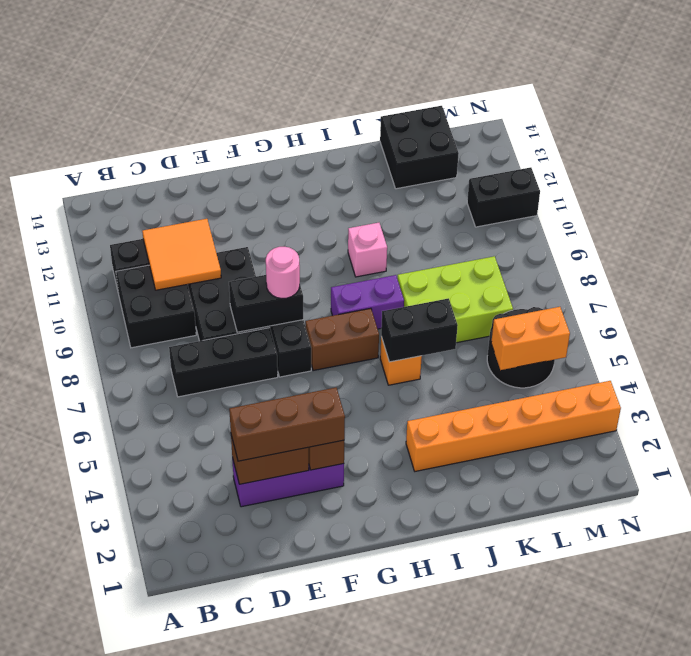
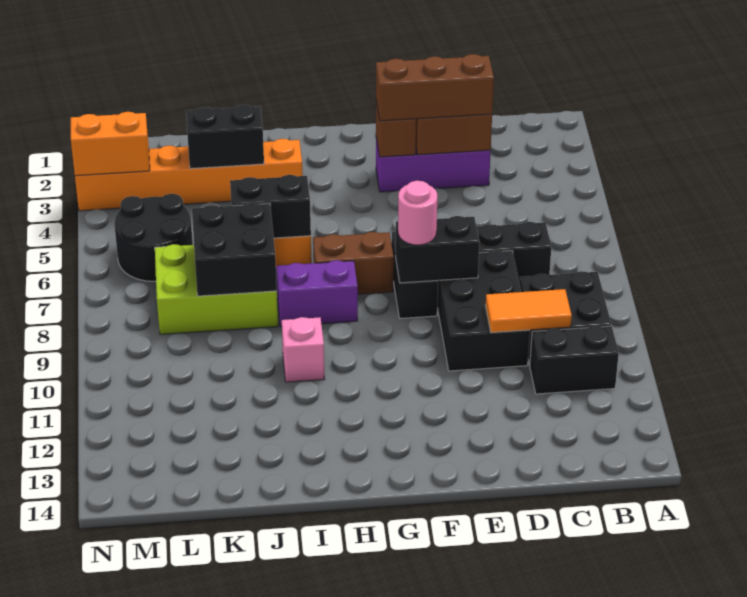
orange 2x2 tile [142,219,221,290] -> orange 1x2 tile [486,289,572,333]
black 2x2 brick [380,106,459,189] -> black 2x2 brick moved to [192,203,277,296]
orange 1x2 brick [491,307,570,370] -> orange 1x2 brick moved to [71,112,150,176]
black 1x2 brick [467,167,540,227] -> black 1x2 brick moved to [186,105,264,169]

